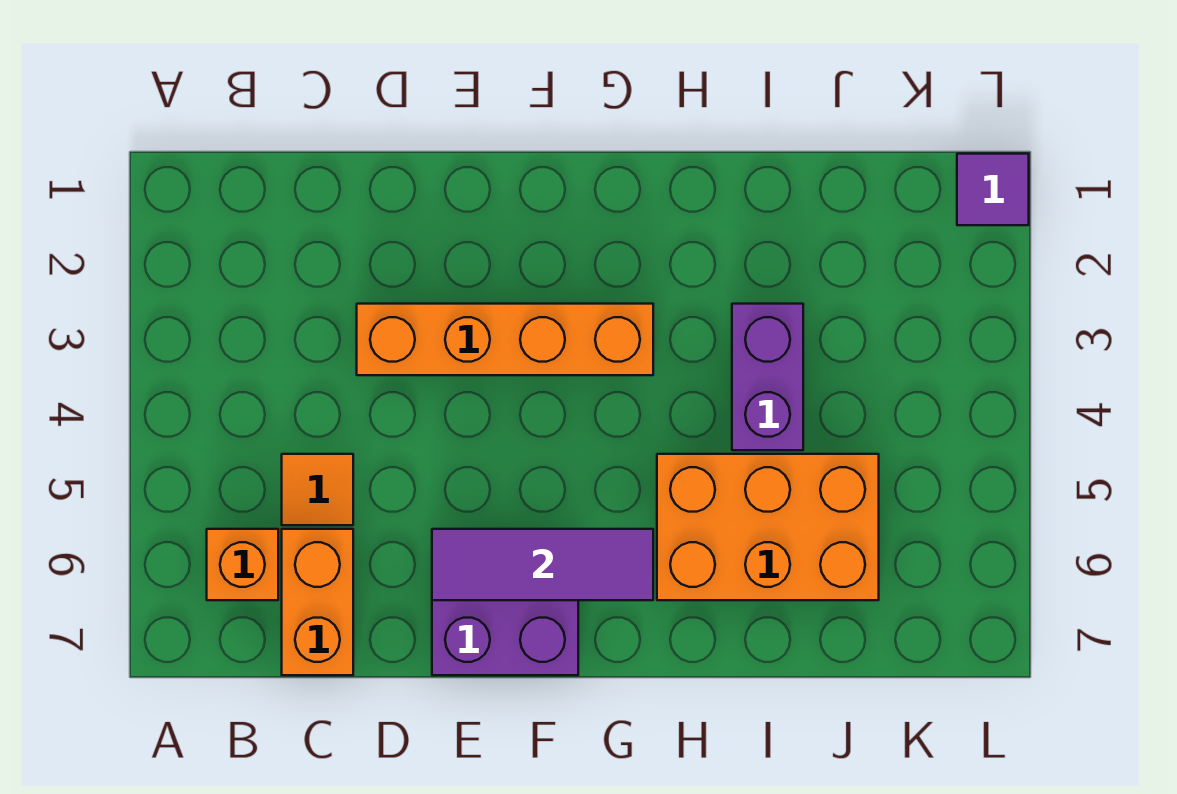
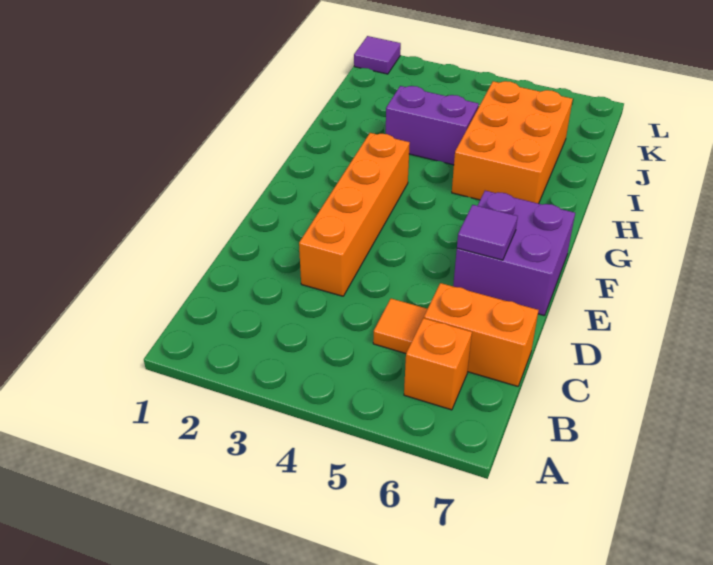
purple 1x3 tile [432,529,653,600] -> purple 1x1 tile [457,205,518,260]

